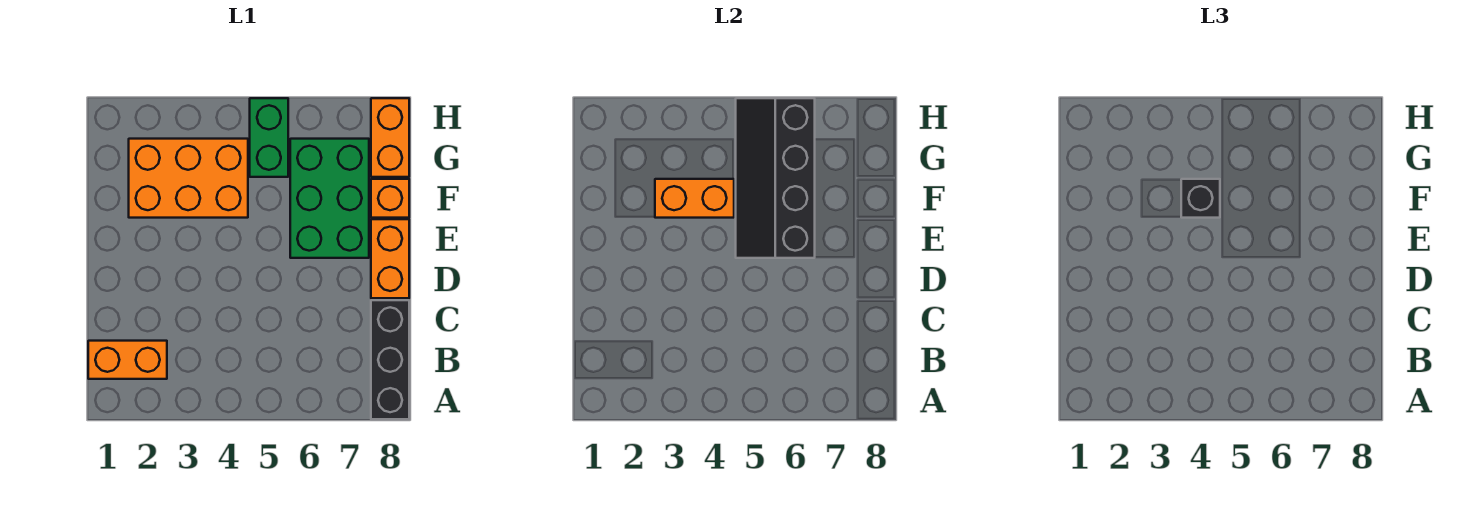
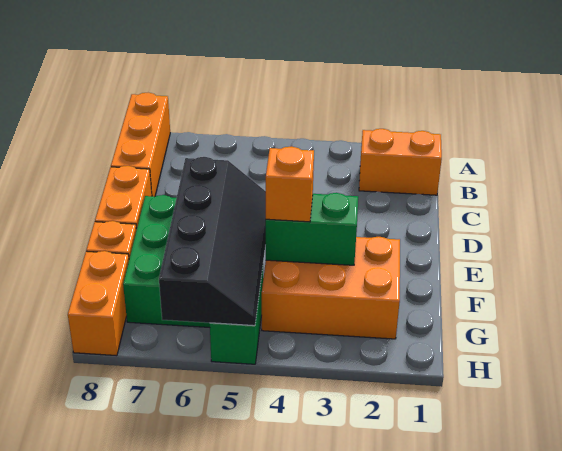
black 1x3 brick [371,300,409,419] -> orange 1x3 brick [111,93,170,197]
orange 1x2 brick [655,179,734,218] -> green 1x2 brick [266,193,358,265]
black 1x1 brick [1181,179,1220,218] -> orange 1x1 brick [266,146,314,222]

